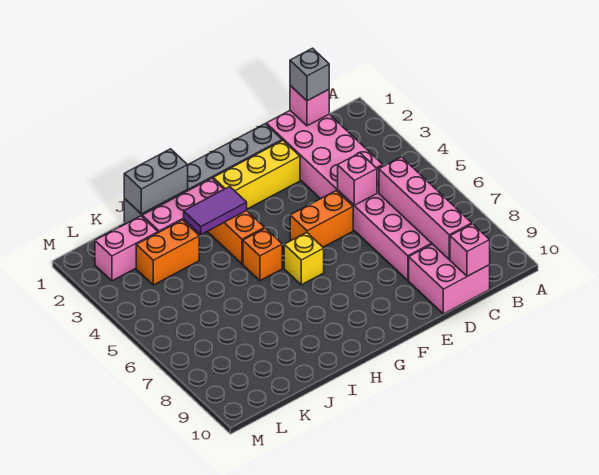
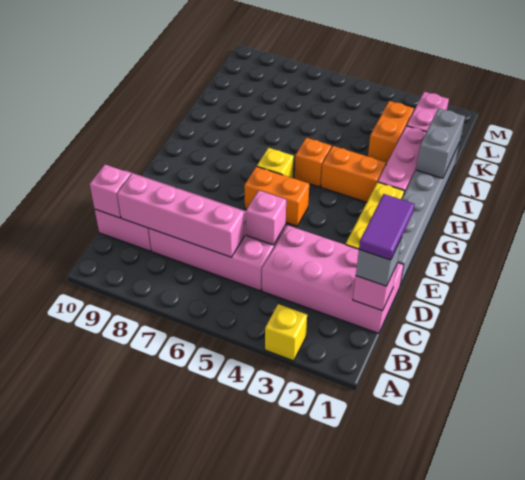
none -> yellow 1x1 brick [265,304,307,361]
orange 1x2 brick [290,191,353,247] -> orange 1x2 brick turned to [244,167,309,226]
purple 1x2 tile [184,187,247,235] -> purple 1x2 tile moved to [359,194,414,260]

